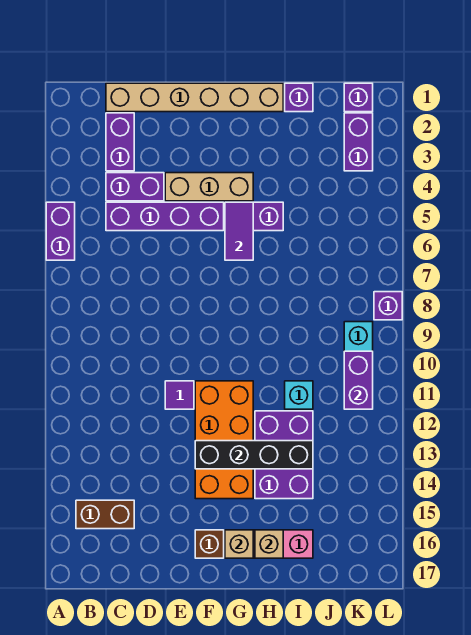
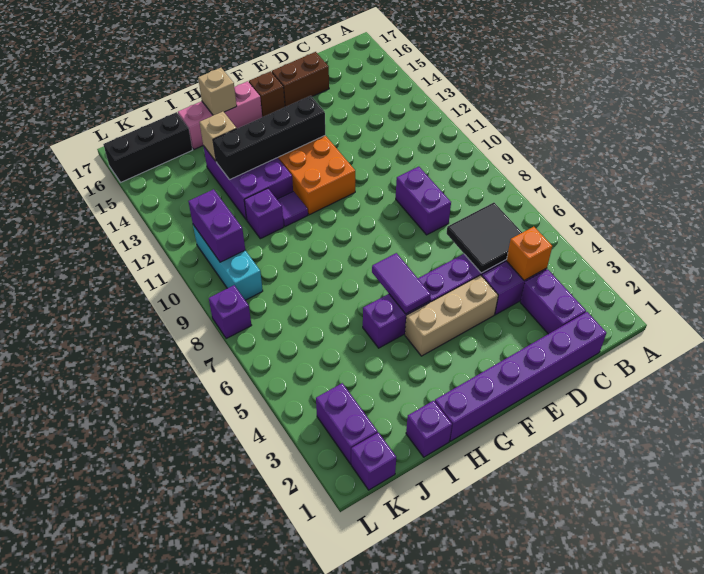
purple 1x2 brick [46,202,75,260] -> purple 1x2 brick moved to [396,167,451,235]
brown 1x2 brick [76,500,134,529] -> brown 1x2 brick moved to [272,52,329,107]
tan 1x6 brick [106,83,283,112] -> purple 1x6 brick [435,312,606,441]
none -> orange 1x1 brick [506,227,552,280]
none -> black 2x2 tile [447,203,522,273]
purple 1x1 tile [165,381,194,409] -> purple 1x1 tile moved to [277,191,308,227]
tan 1x1 brick [225,530,253,558] -> tan 1x1 brick moved to [200,112,237,161]
cyan 1x1 brick [285,381,313,409] -> purple 1x1 brick [244,188,284,239]
none -> black 1x3 brick [103,112,192,182]

